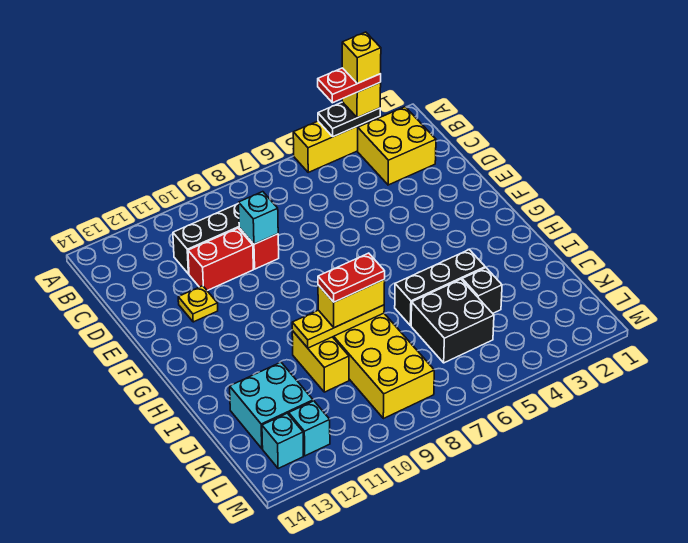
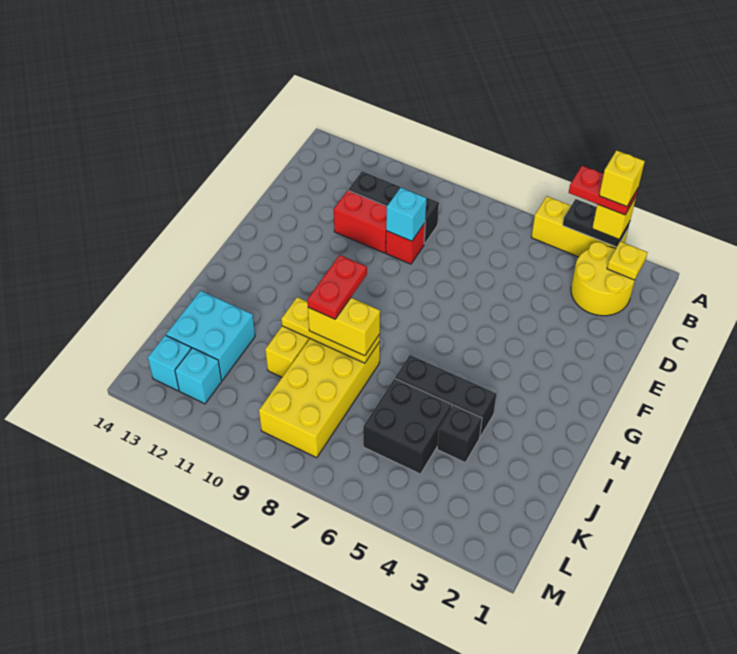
yellow 2x2 brick [358,107,436,185] -> yellow 2x2 round brick [571,242,635,316]
yellow 1x1 plate [178,286,218,322] -> yellow 1x1 plate moved to [607,241,648,280]
red 1x2 plate [318,253,385,302] -> red 1x2 plate turned to [307,255,367,319]

